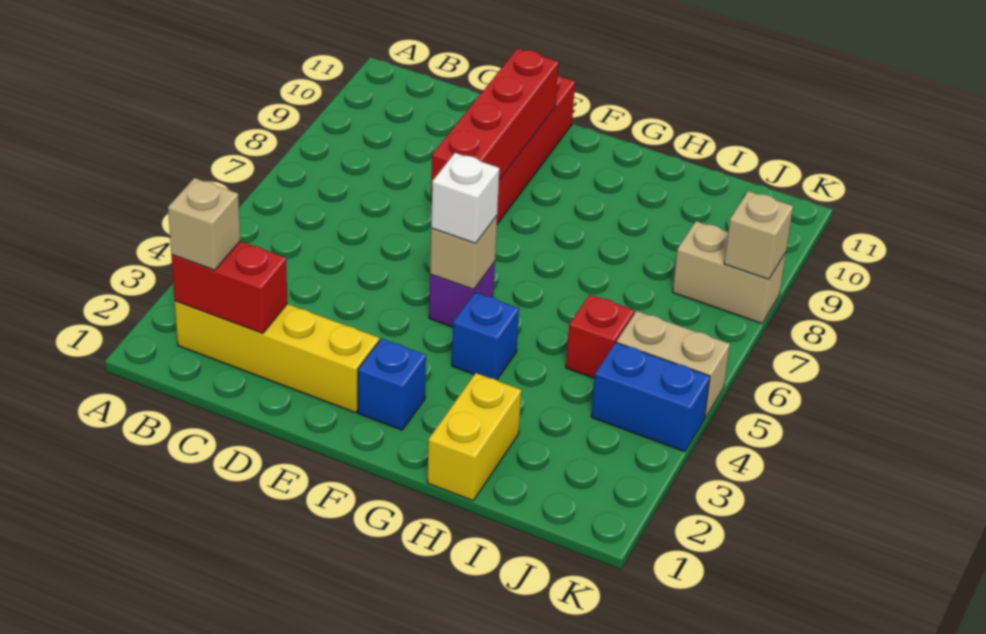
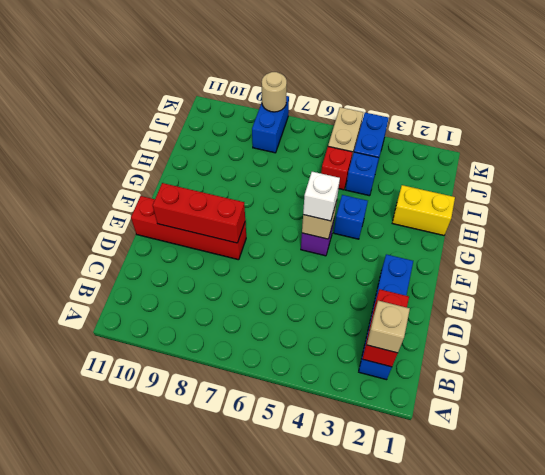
yellow 1x4 brick [175,301,379,413] -> blue 1x4 brick [359,254,413,380]
red 1x4 brick [431,49,558,200] -> red 1x3 brick [153,183,245,243]
blue 1x1 brick [358,339,426,430] -> blue 1x1 brick moved to [346,152,379,196]
tan 1x2 brick [673,221,786,323] -> blue 1x2 brick [252,96,289,153]
tan 1x1 brick [724,191,793,279] -> tan 1x1 round brick [262,72,287,112]

